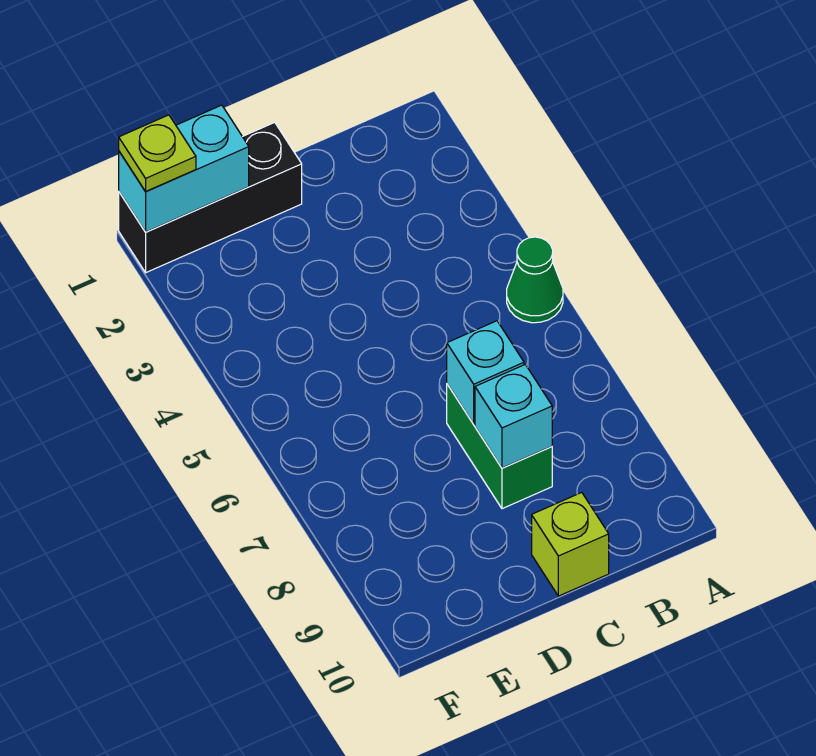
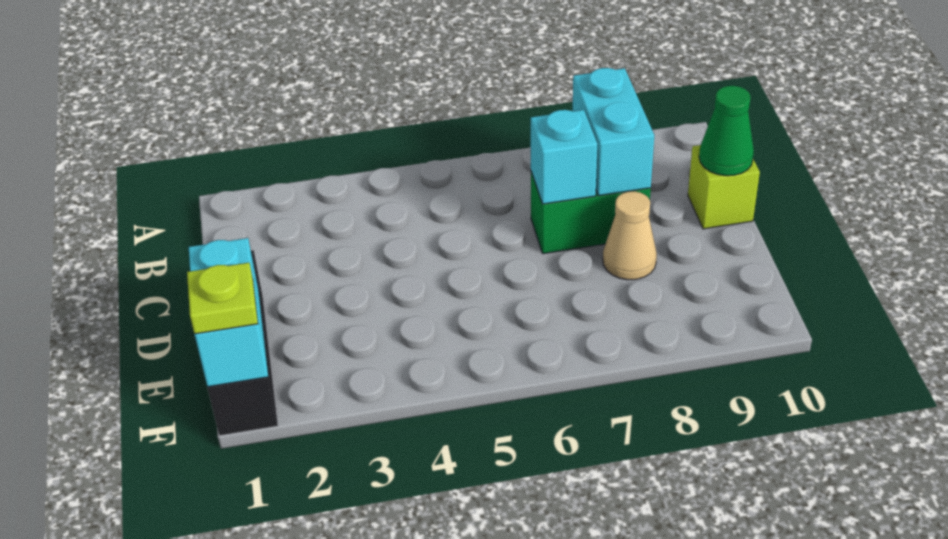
green 1x1 cone [507,237,563,323] -> green 1x1 cone moved to [699,86,754,176]
cyan 1x1 brick [475,365,552,468] -> cyan 1x2 brick [573,68,654,196]
none -> tan 1x1 cone [603,191,657,280]

